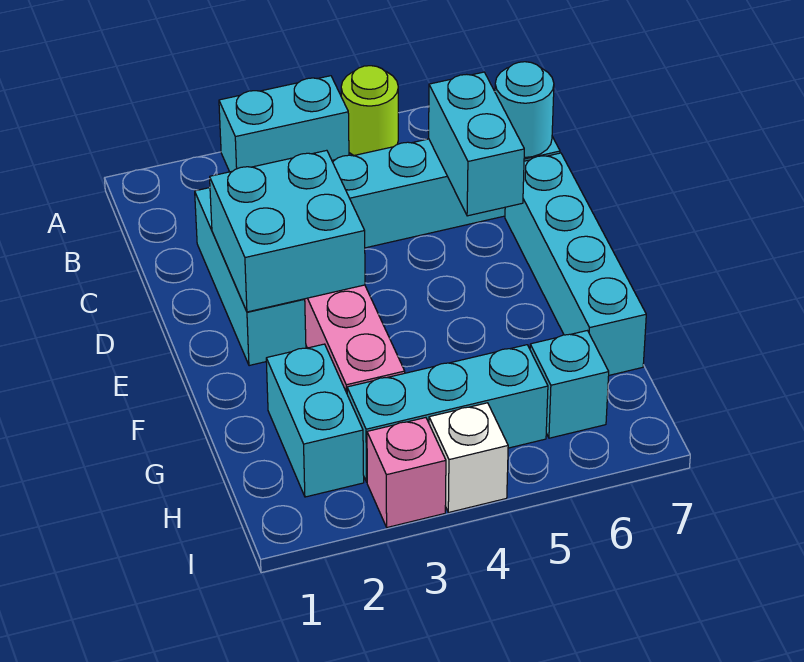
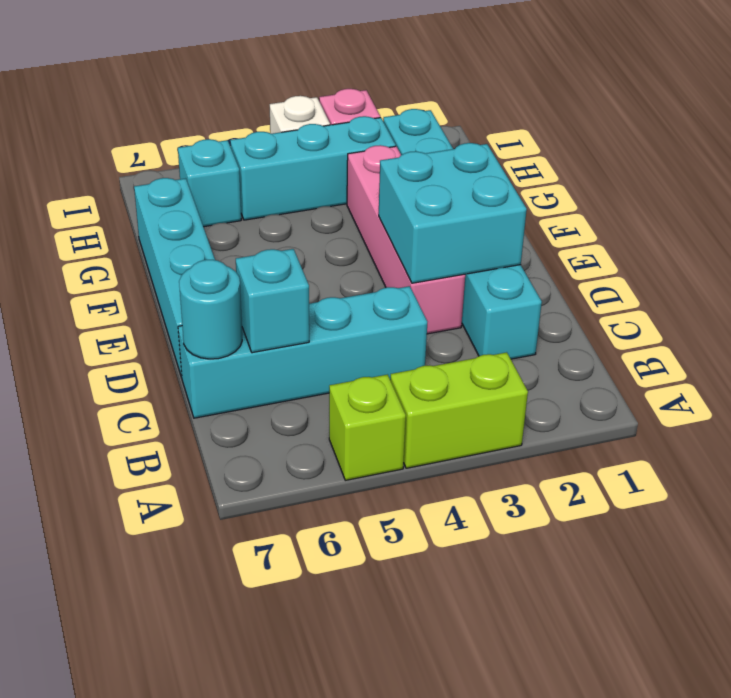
cyan 1x2 brick [219,76,349,172] -> lime 1x2 brick [390,352,528,468]
lime 1x1 round brick [341,66,398,156] -> lime 1x1 brick [329,375,406,480]
cyan 1x2 brick [429,72,524,216] -> cyan 1x1 brick [236,249,309,353]

